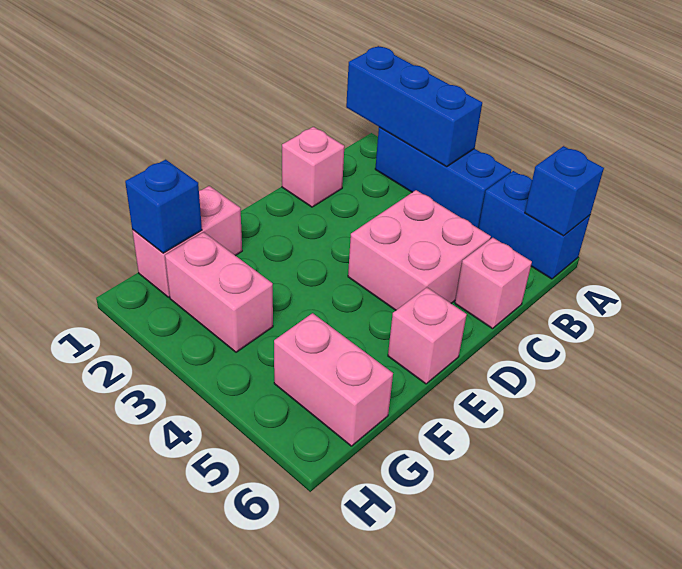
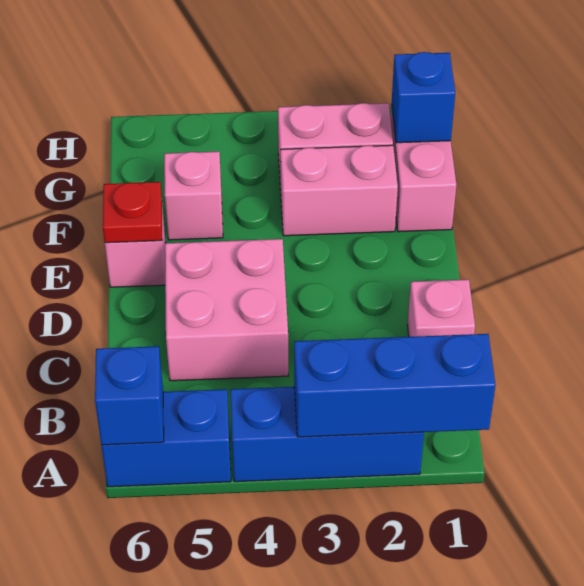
pink 1x1 brick [455,238,532,329] -> pink 1x1 brick moved to [164,151,223,240]
none -> red 1x1 plate [103,182,162,243]
pink 1x2 brick [274,313,393,446] -> pink 1x2 brick moved to [280,145,398,236]

